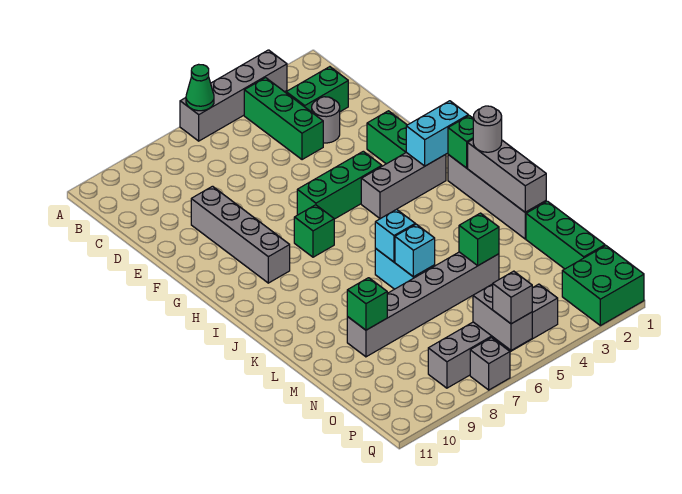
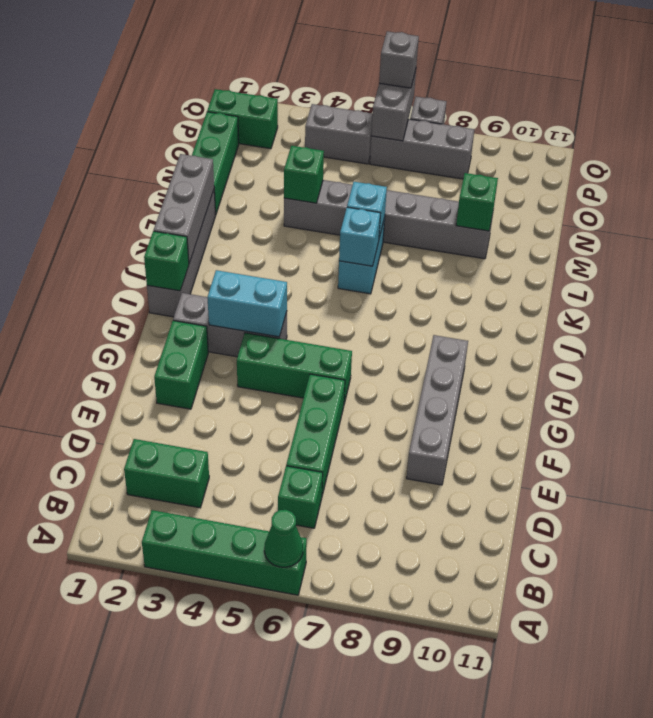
grey 1x4 brick [180,50,287,141] -> green 1x4 brick [142,510,307,595]
green 1x3 brick [244,78,323,160] -> green 1x3 brick moved to [286,374,345,495]
grey 1x1 round brick [312,97,340,143] -> none
cyan 1x2 brick [406,101,468,166] -> cyan 1x2 brick moved to [207,270,287,337]
green 1x1 brick [294,205,334,257] -> green 1x1 brick moved to [278,466,323,528]
grey 1x1 round brick [473,106,502,152] -> none
green 2x2 brick [562,246,644,326] -> green 1x2 brick [207,89,278,149]

